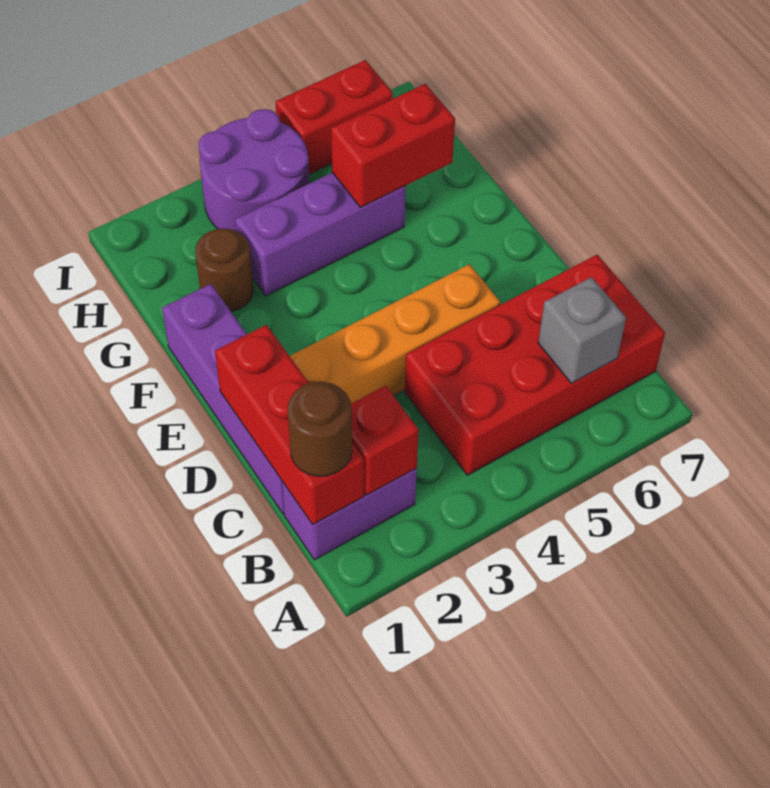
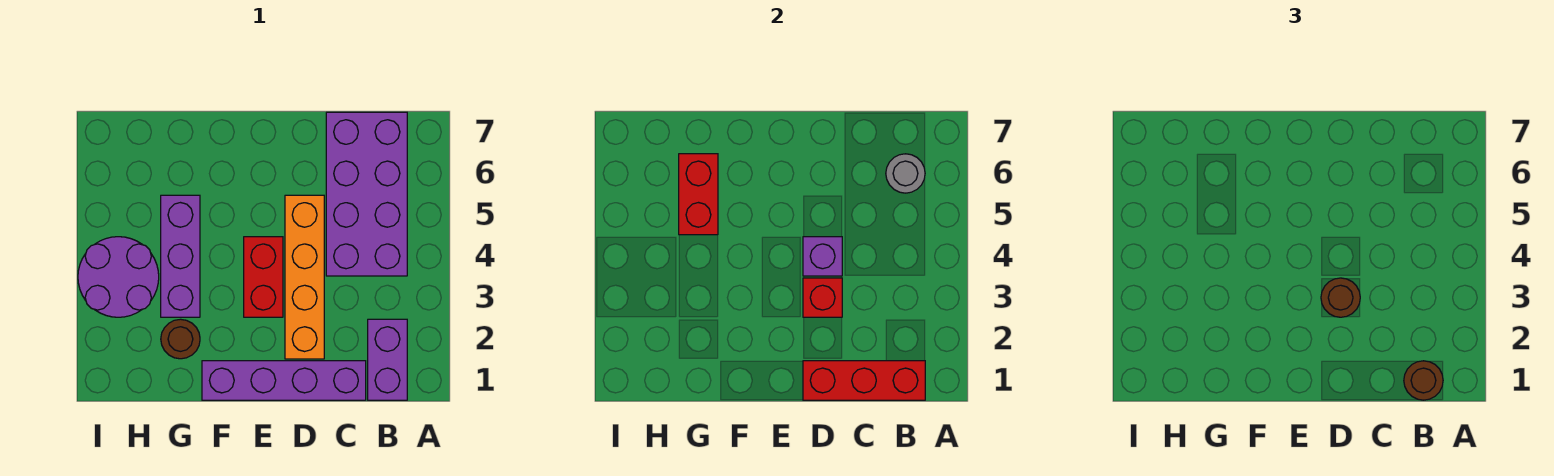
red 1x1 brick [351,386,419,495] -> red 1x1 brick moved to [803,278,842,317]
red 2x4 brick [405,255,665,475] -> purple 2x4 brick [326,112,407,276]
grey 1x1 brick [538,277,626,383] -> grey 1x1 round brick [886,154,925,193]
none -> brown 1x1 round brick [1321,278,1360,317]
none -> purple 1x1 brick [803,237,842,276]
red 1x2 brick [276,60,393,174] -> red 1x2 brick moved to [244,237,283,317]

